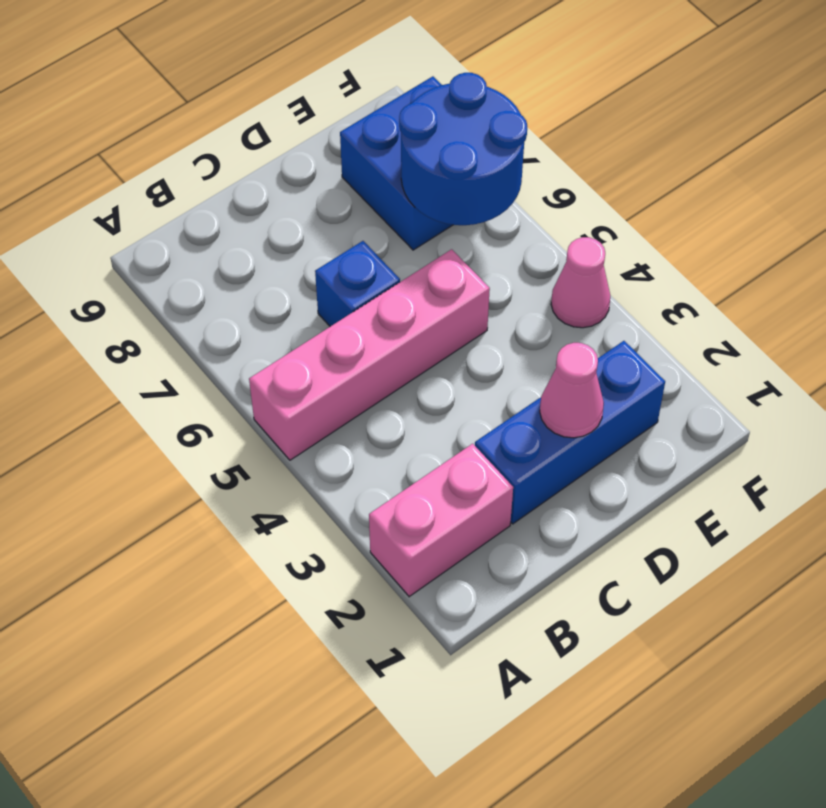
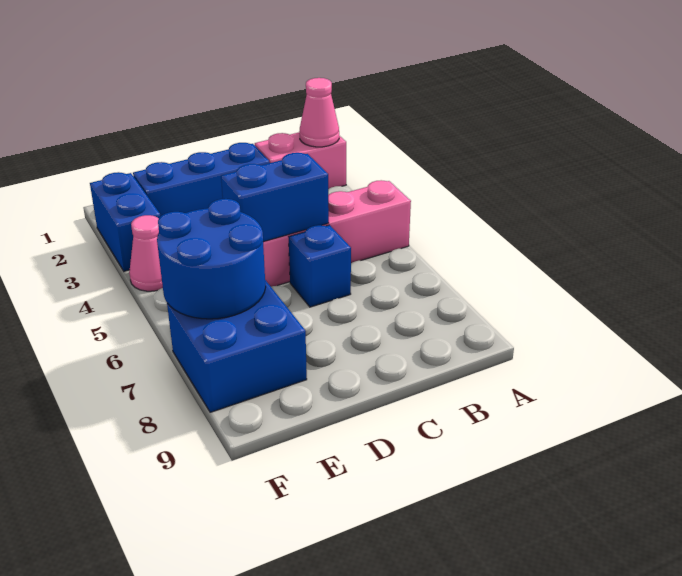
none -> blue 1x2 brick [221,153,329,242]
pink 1x1 cone [540,343,604,438] -> pink 1x1 cone moved to [299,78,339,147]
none -> blue 1x2 brick [90,172,160,271]

